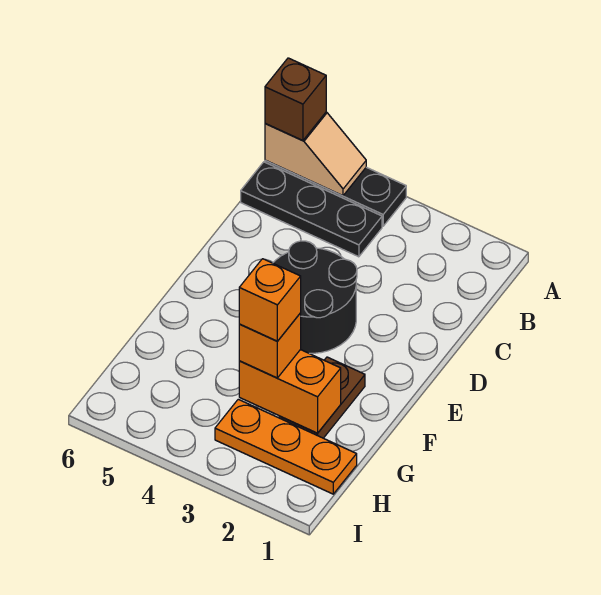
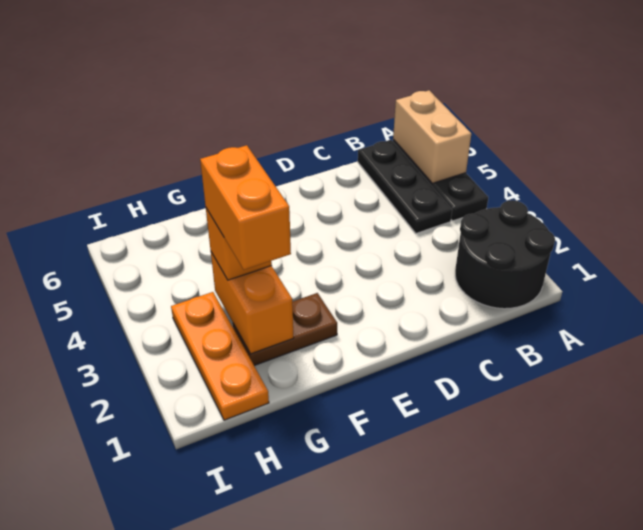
tan 1x2 slope [265,112,366,196] -> tan 1x2 brick [393,90,471,183]
brown 1x1 brick [265,58,326,141] -> none
black 2x2 round brick [273,241,357,353] -> black 2x2 round brick moved to [455,200,555,309]
orange 1x1 brick [239,259,301,341] -> orange 1x2 brick [200,145,291,270]

